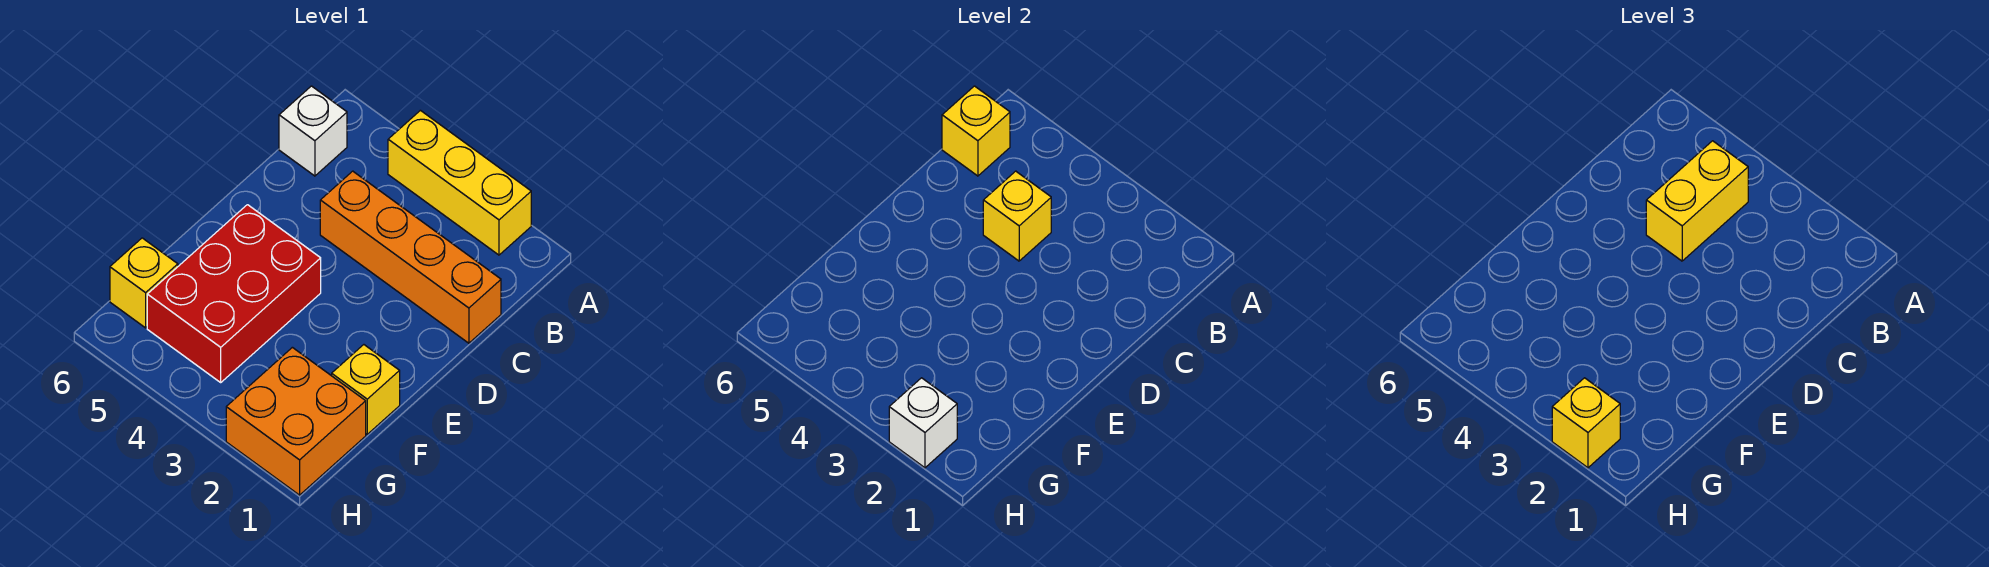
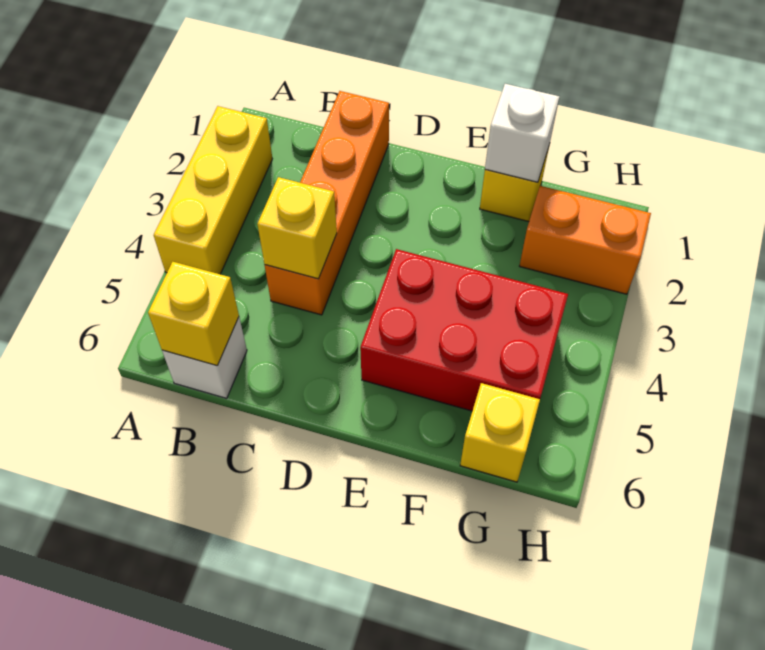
yellow 1x2 brick [1646,141,1748,261] -> none
orange 2x2 brick [226,347,366,495] -> orange 1x2 brick [520,186,651,294]
white 1x1 brick [889,378,957,468] -> white 1x1 brick moved to [485,84,559,182]
yellow 1x1 brick [1552,378,1620,468] -> none

